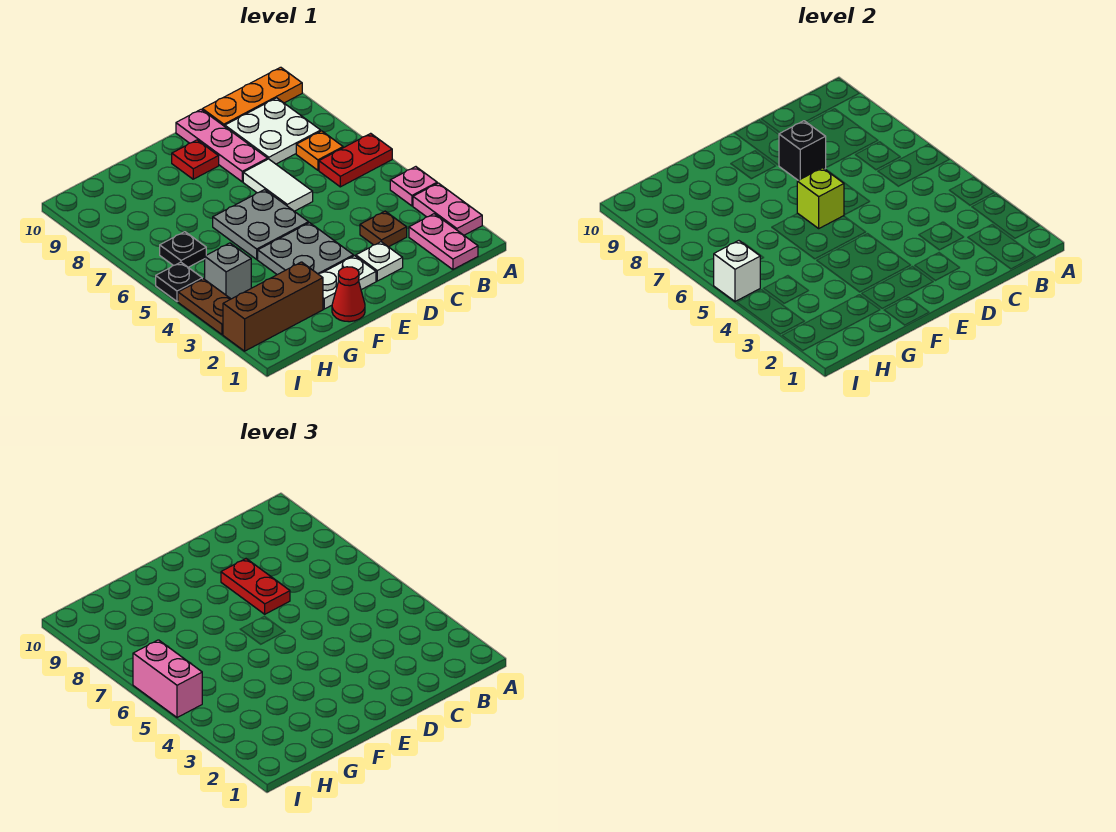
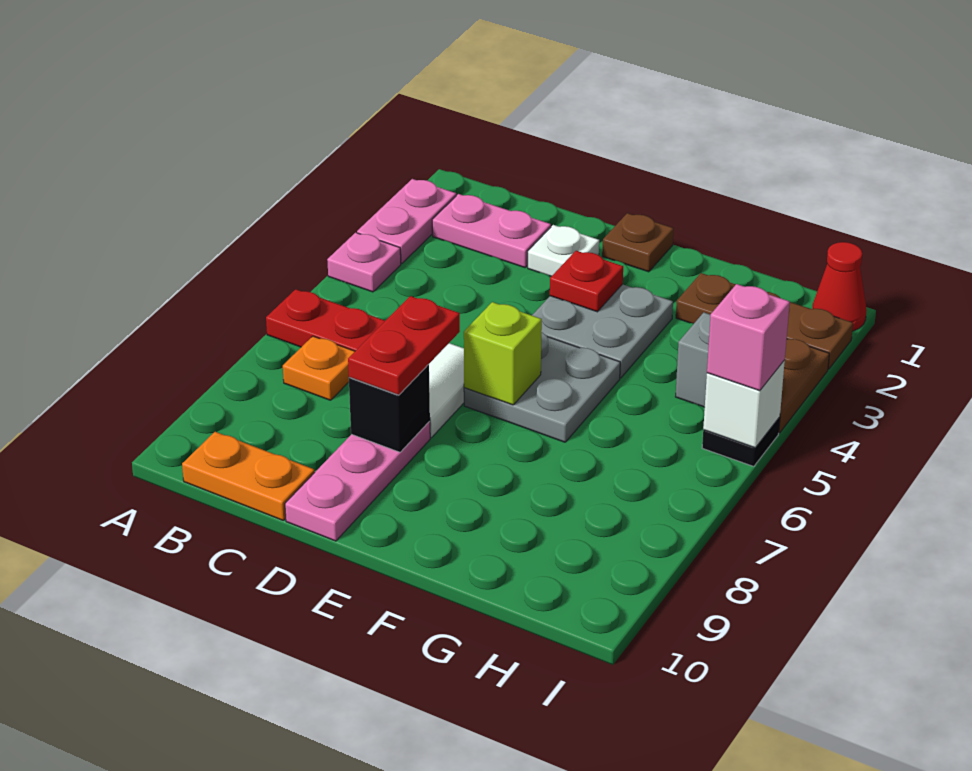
orange 1x3 plate [202,67,302,126] -> orange 1x2 plate [182,432,315,520]
pink 1x2 plate [409,214,478,269] -> pink 1x2 plate turned to [432,194,551,268]
white 2x2 plate [225,98,321,164] -> none
brown 1x1 plate [360,211,407,247] -> brown 1x1 plate moved to [602,213,674,272]
white 1x2 plate [319,256,376,309] -> none
red 1x1 plate [172,140,219,179] -> red 1x1 plate moved to [550,251,623,312]
red 1x1 cone [332,267,365,322] -> red 1x1 cone moved to [812,242,867,331]
brown 1x3 brick [223,262,323,351] -> brown 1x3 plate [676,273,853,369]
black 1x1 plate [160,232,206,267] -> none
pink 1x2 brick [133,640,202,718] -> pink 1x1 brick [707,284,790,391]

